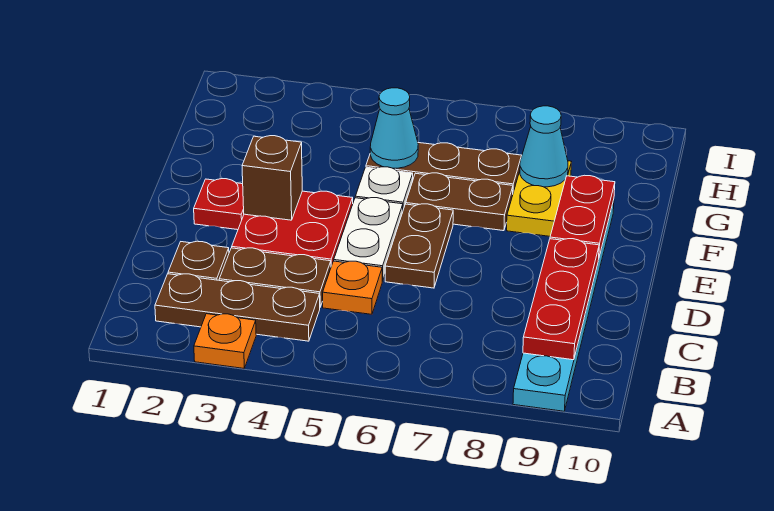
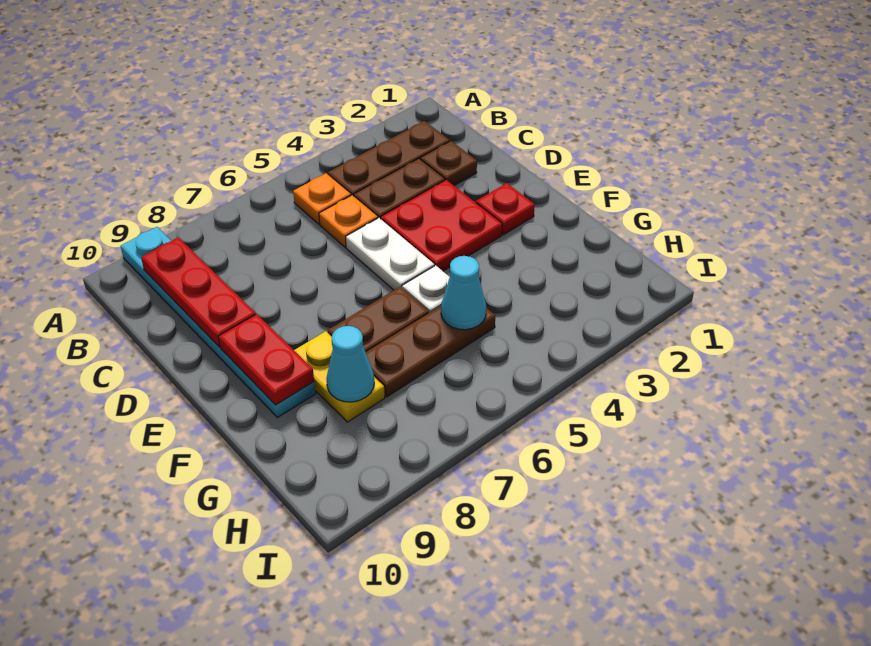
orange 1x1 plate [194,314,256,368] -> orange 1x1 plate moved to [293,173,351,224]
brown 1x2 plate [385,204,453,288] -> none
brown 1x1 brick [242,136,302,220] -> none

